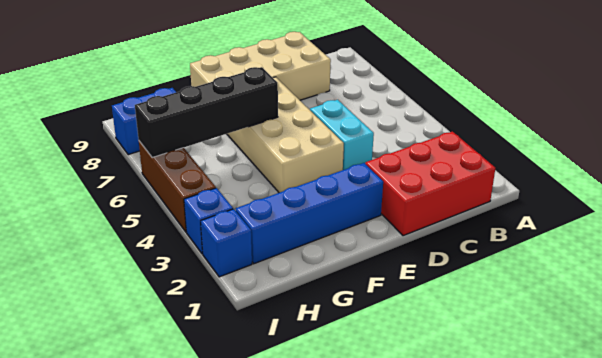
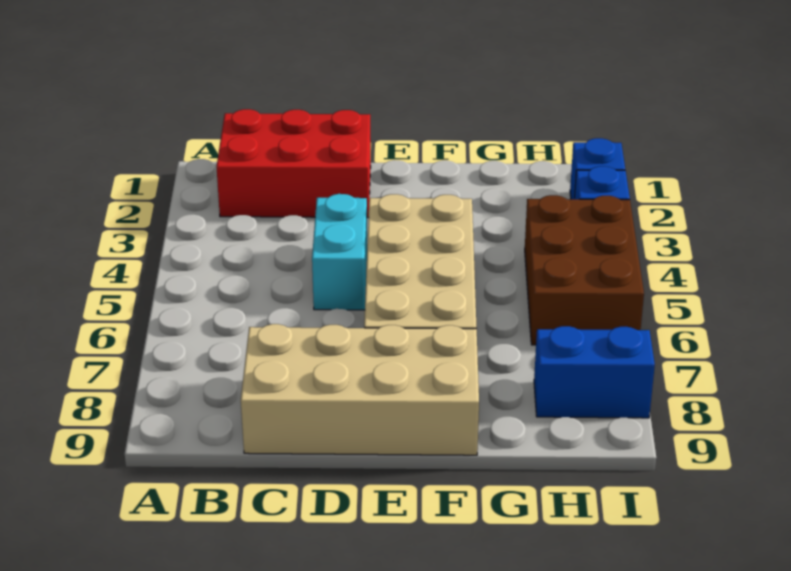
blue 1x4 brick [236,163,383,264] -> none
black 1x4 brick [135,67,278,158] -> none
brown 1x3 brick [139,141,216,232] -> brown 2x3 brick [525,195,644,345]

